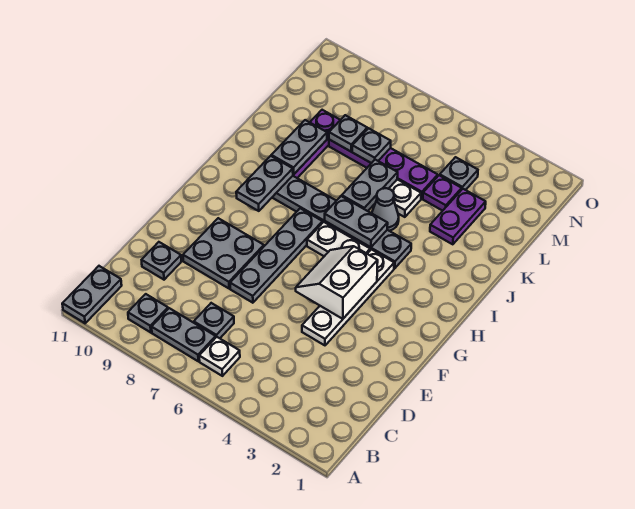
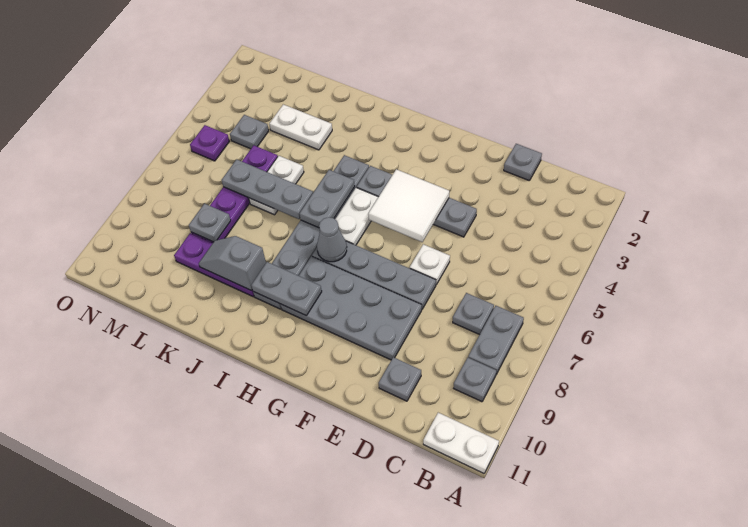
grey 1x2 plate [62,266,122,323] -> white 1x2 plate [423,413,499,473]
white 1x1 plate [199,337,240,376] -> white 1x1 plate moved to [410,244,450,285]
white 1x4 plate [302,249,394,345] -> grey 1x4 plate [357,166,477,237]
grey 2x2 plate [183,218,264,288] -> grey 2x4 plate [280,256,422,360]
white 2x2 slope [296,246,378,319] -> white 2x2 tile [368,169,449,242]
grey 1x1 cone [372,188,399,231] -> grey 1x1 cone moved to [317,217,347,262]
grey 1x2 plate [342,160,398,211] -> grey 1x3 plate [222,159,313,219]
grey 1x2 plate [271,120,327,175] -> grey 1x2 slope [199,236,266,291]
purple 1x2 plate [430,189,486,244] -> white 1x2 plate [269,104,332,150]
purple 1x1 plate [423,175,462,211] -> purple 1x1 plate moved to [190,125,230,161]
grey 1x1 plate [352,128,391,163] -> grey 1x1 plate moved to [504,144,542,181]

